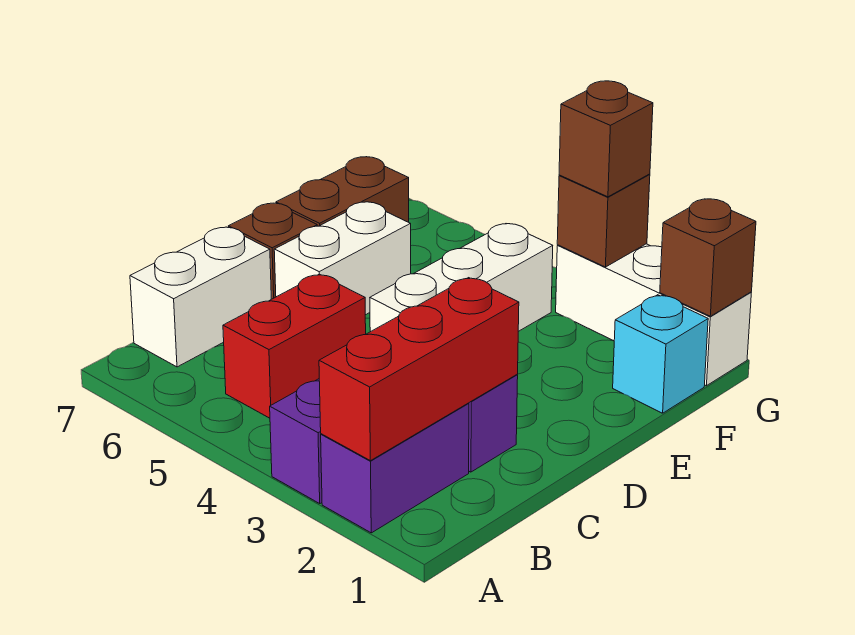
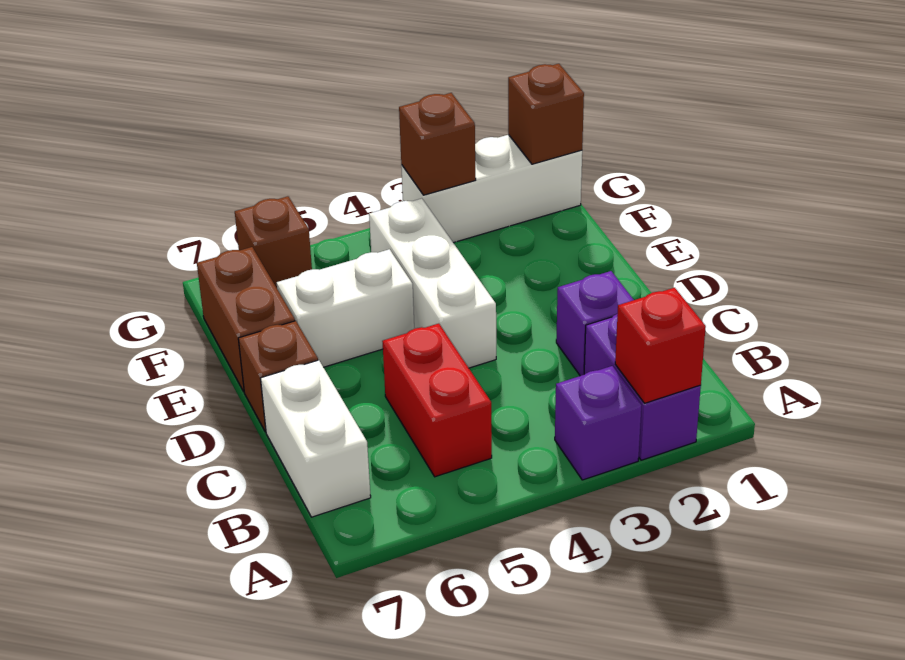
red 1x3 brick [319,278,519,461] -> red 1x1 brick [615,288,706,403]
white 1x2 brick [274,202,411,315] -> white 1x2 brick turned to [277,249,414,367]
cyan 1x1 brick [613,295,708,413] -> none
brown 1x1 brick [559,81,653,197] -> brown 1x1 brick moved to [235,196,312,288]

